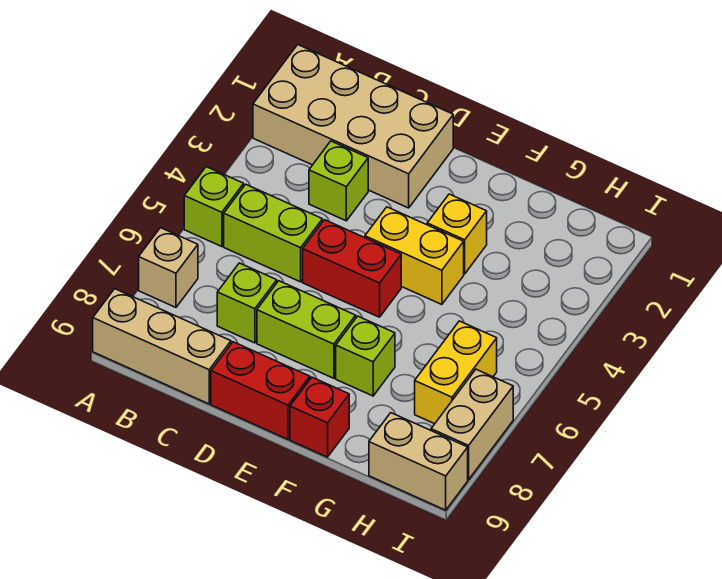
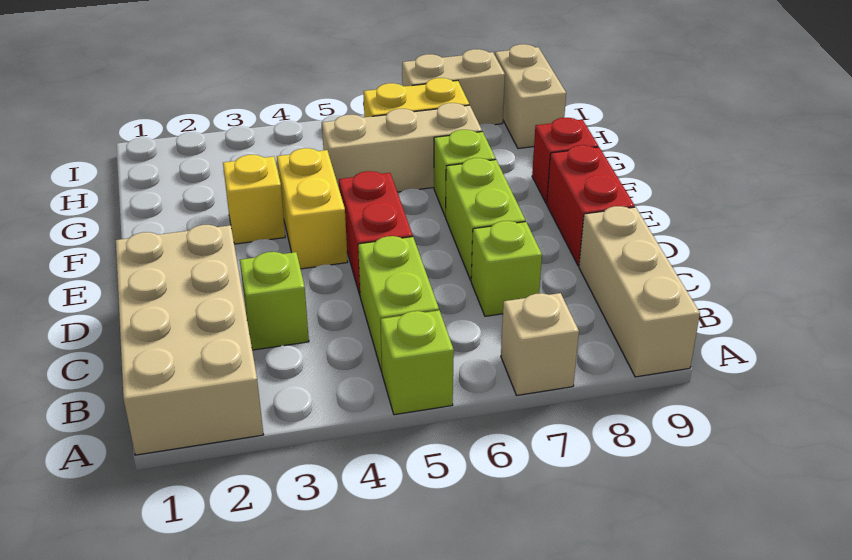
none -> tan 1x3 brick [322,103,482,192]

